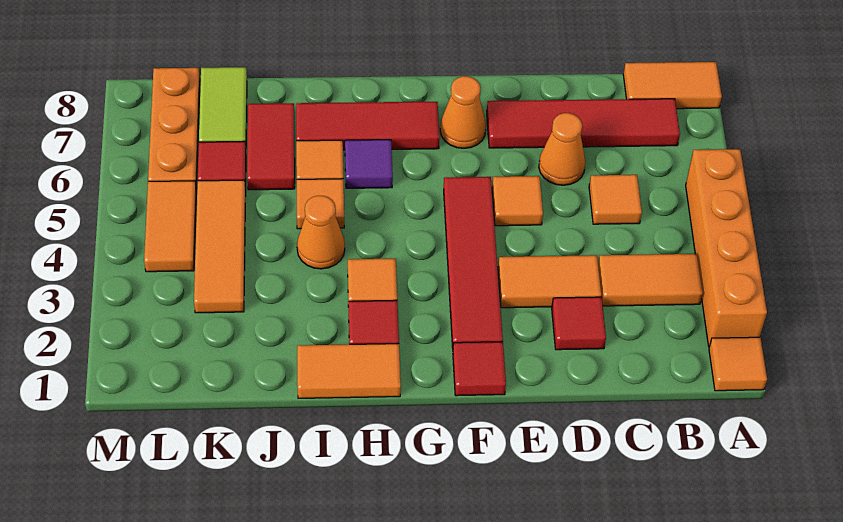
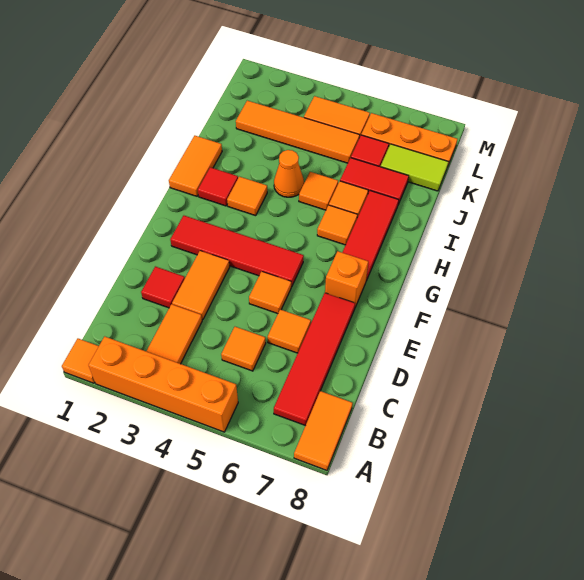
orange 1x1 cone [539,113,585,185] -> orange 1x1 tile [268,310,311,353]
red 1x1 tile [453,342,506,396] -> none
orange 1x1 cone [440,76,486,148] -> orange 1x1 brick [325,251,368,307]
purple 1x1 tile [345,140,393,188] -> orange 1x1 tile [317,205,357,245]
orange 1x3 tile [194,180,246,313] -> orange 1x4 tile [236,101,359,163]

